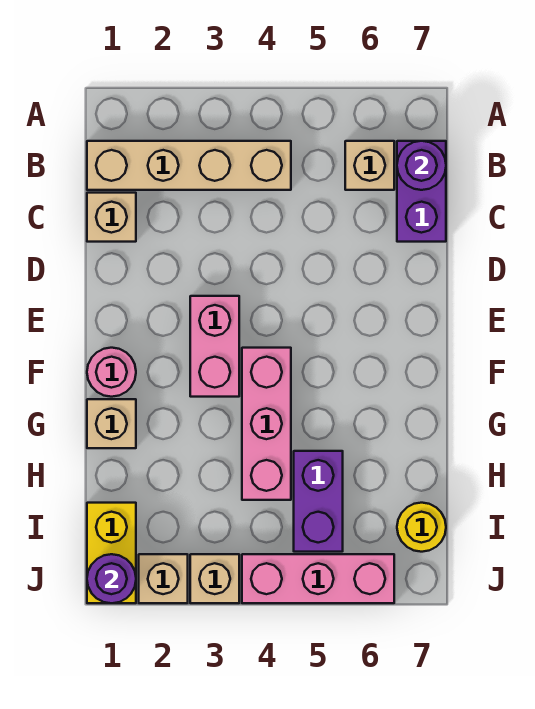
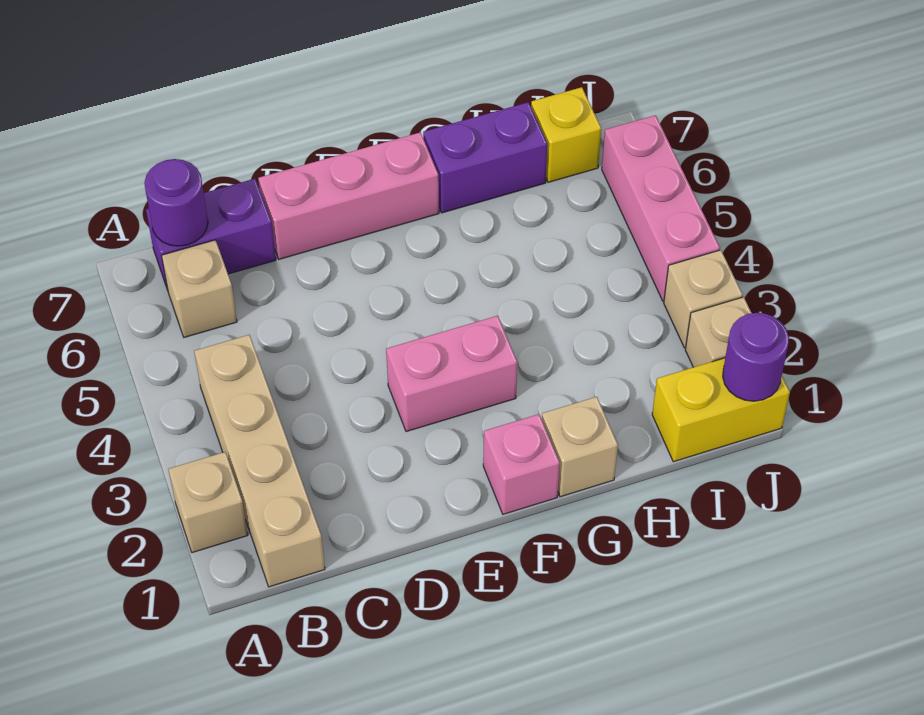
tan 1x1 brick [87,193,136,242] -> tan 1x1 brick moved to [168,452,248,553]
pink 1x1 round brick [87,348,136,397] -> pink 1x1 brick [483,414,560,514]
pink 1x3 brick [242,348,291,500] -> pink 1x3 brick moved to [258,132,439,259]
purple 1x2 brick [294,451,343,552] -> purple 1x2 brick moved to [423,102,547,213]
yellow 1x1 round brick [397,503,446,552] -> yellow 1x1 brick [531,87,601,182]

